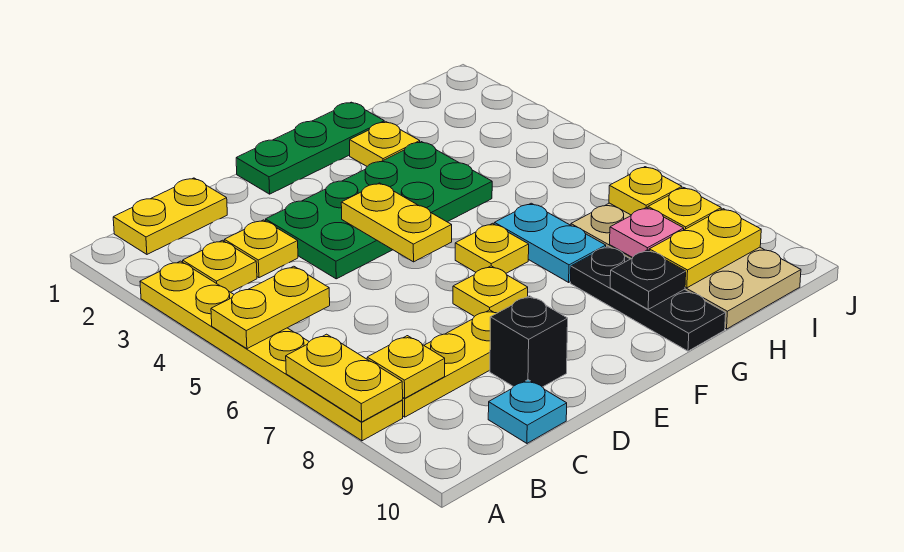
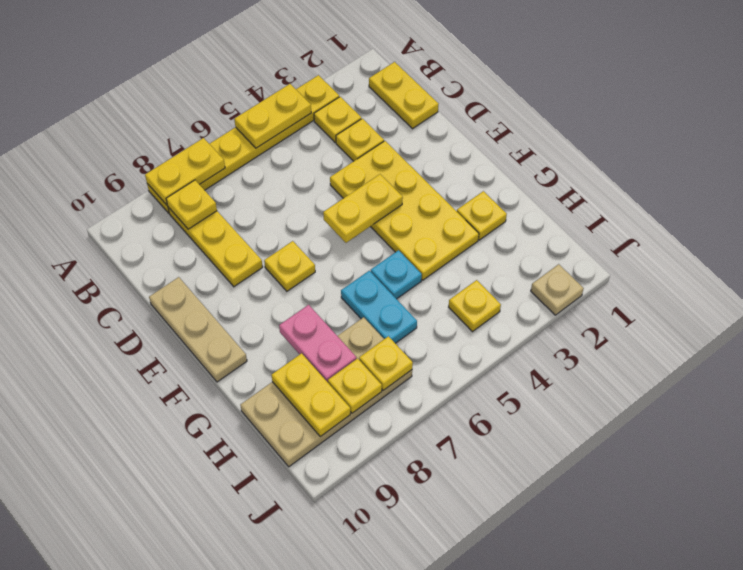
yellow 1x2 plate [211,266,330,349] -> yellow 1x2 plate turned to [234,84,311,148]
cyan 1x1 plate [488,380,567,443] -> cyan 1x1 plate moved to [371,250,422,299]
green 2x4 plate [266,142,492,279] -> yellow 2x4 plate [330,141,479,280]
black 1x1 brick [490,296,568,387] -> none
none -> tan 1x3 plate [149,277,247,382]
green 1x3 plate [236,102,384,194] -> none
yellow 1x1 plate [455,223,529,273] -> yellow 1x1 plate moved to [449,280,501,332]
cyan 1x2 plate [494,203,606,282] -> cyan 1x2 plate turned to [341,271,417,343]
black 1x3 plate [571,246,726,351] -> none
black 1x1 plate [610,250,686,309] -> none
pink 1x1 plate [610,208,684,258] -> pink 1x2 plate [279,305,357,382]
none -> tan 1x1 plate [531,264,584,315]

